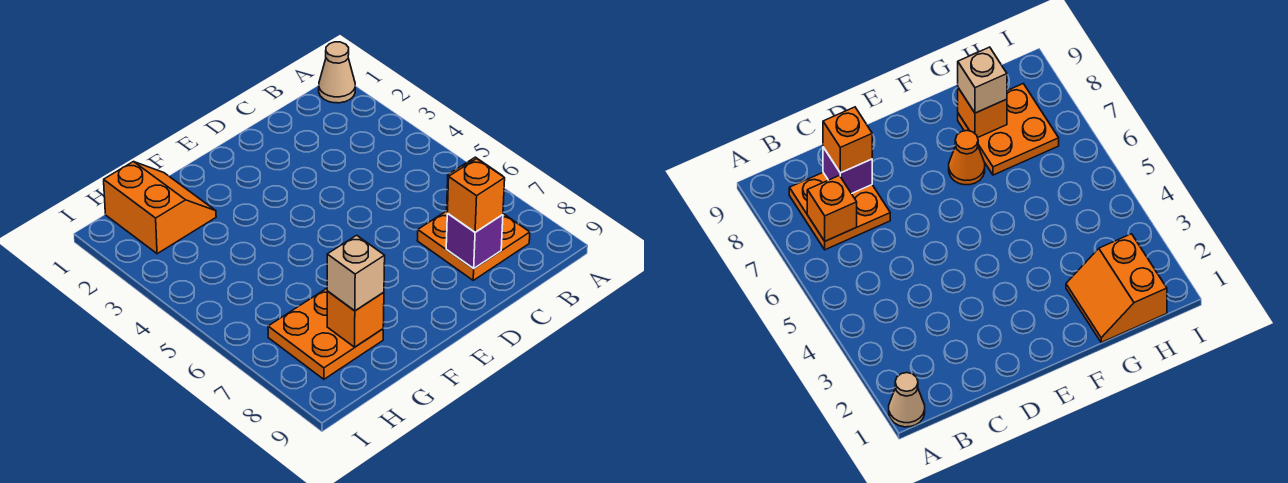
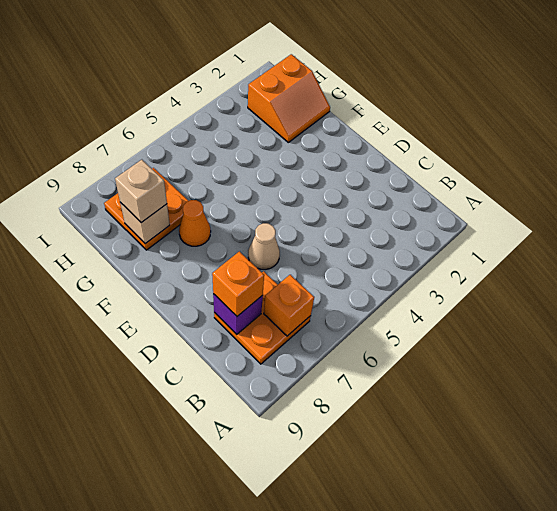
tan 1x1 cone [319,42,355,103] -> tan 1x1 cone moved to [248,223,280,269]
orange 1x1 brick [327,291,384,347] -> tan 1x1 brick [120,202,170,244]

